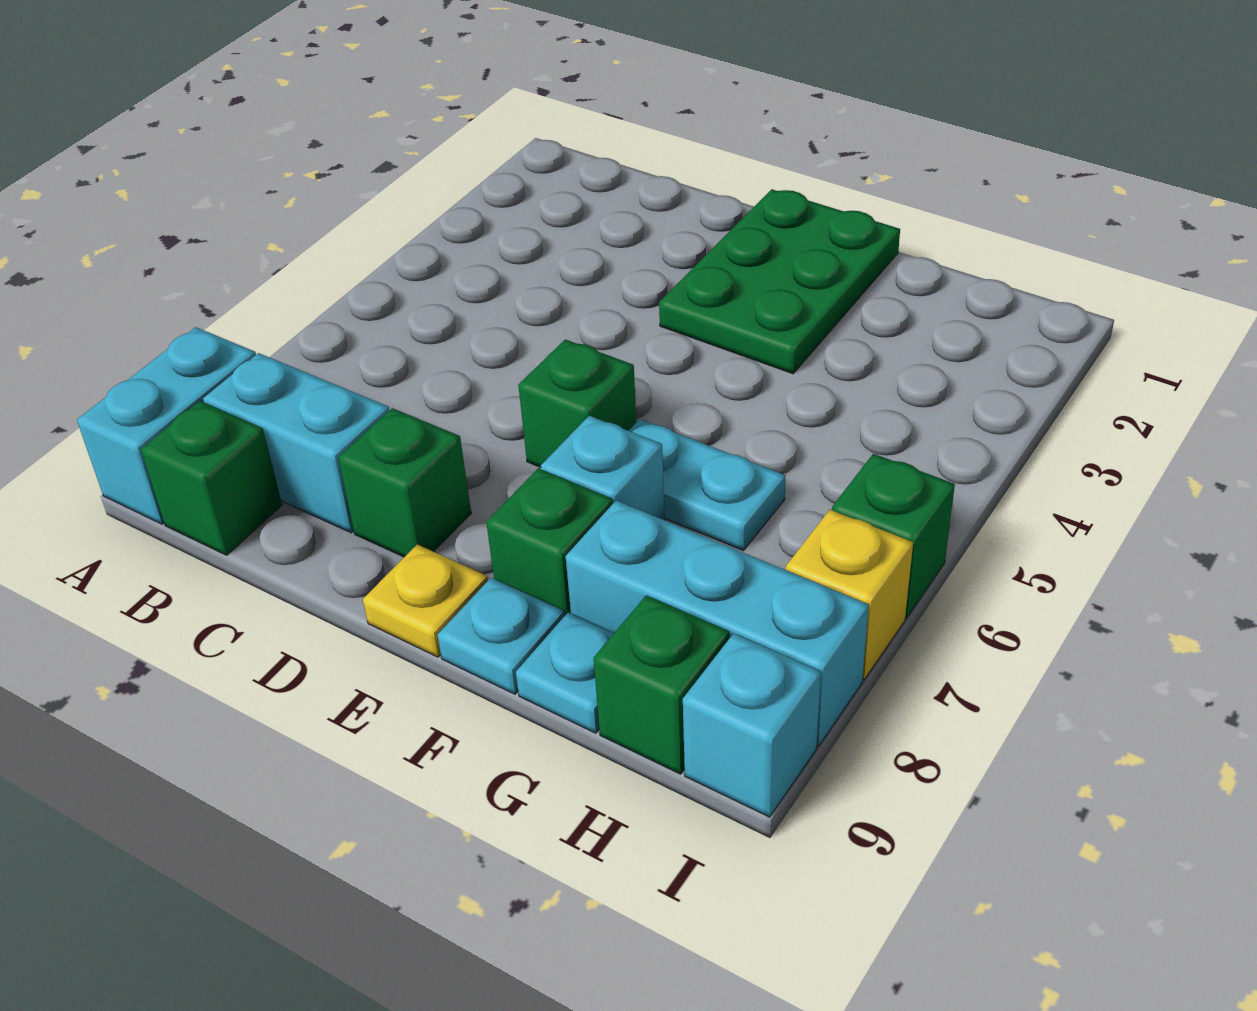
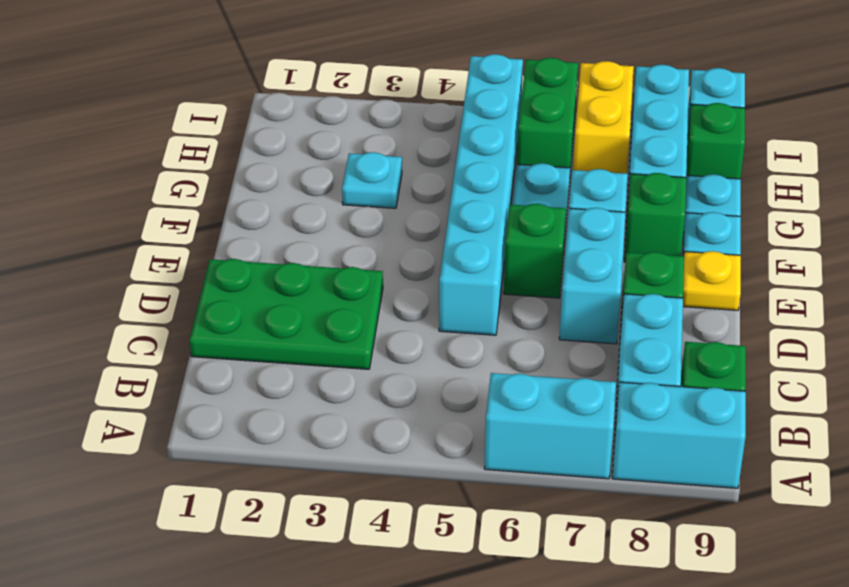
none -> cyan 1x2 brick [484,373,616,479]
none -> cyan 1x6 brick [439,54,523,335]
none -> cyan 1x2 brick [559,208,626,344]
green 2x3 plate [659,189,900,374] -> green 2x3 plate moved to [190,259,383,369]
none -> cyan 1x1 plate [342,152,402,208]
green 1x1 brick [832,454,955,618] -> green 1x2 brick [517,58,578,171]
yellow 1x1 brick [786,510,913,680] -> yellow 1x2 brick [573,61,634,174]

